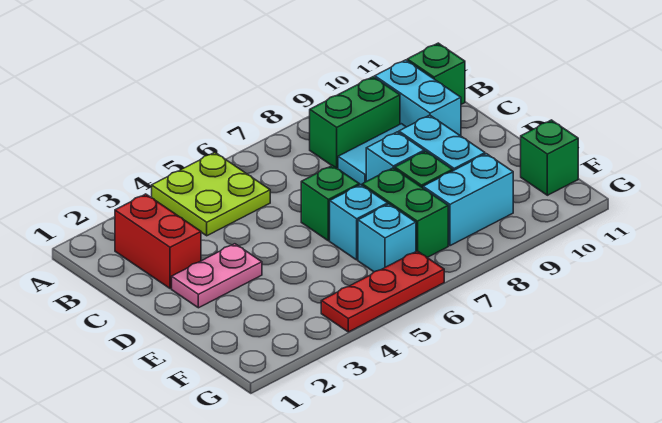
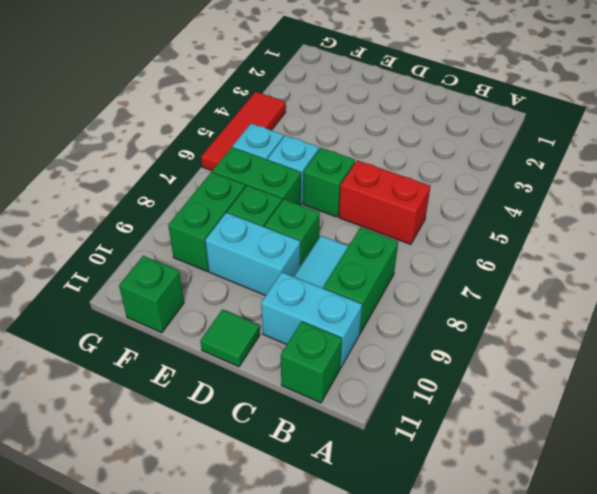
lime 2x2 plate [152,152,270,236] -> none
red 1x2 brick [115,194,201,289] -> red 1x2 brick moved to [339,160,430,244]
pink 1x2 plate [172,244,262,308] -> none
cyan 1x1 brick [366,132,424,181] -> green 1x1 brick [265,199,320,266]
none -> green 1x1 tile [200,310,260,367]
cyan 1x2 brick [423,154,513,246] -> green 1x2 brick [168,172,245,271]
red 1x3 plate [321,251,444,332] -> red 1x3 tile [201,92,286,171]

